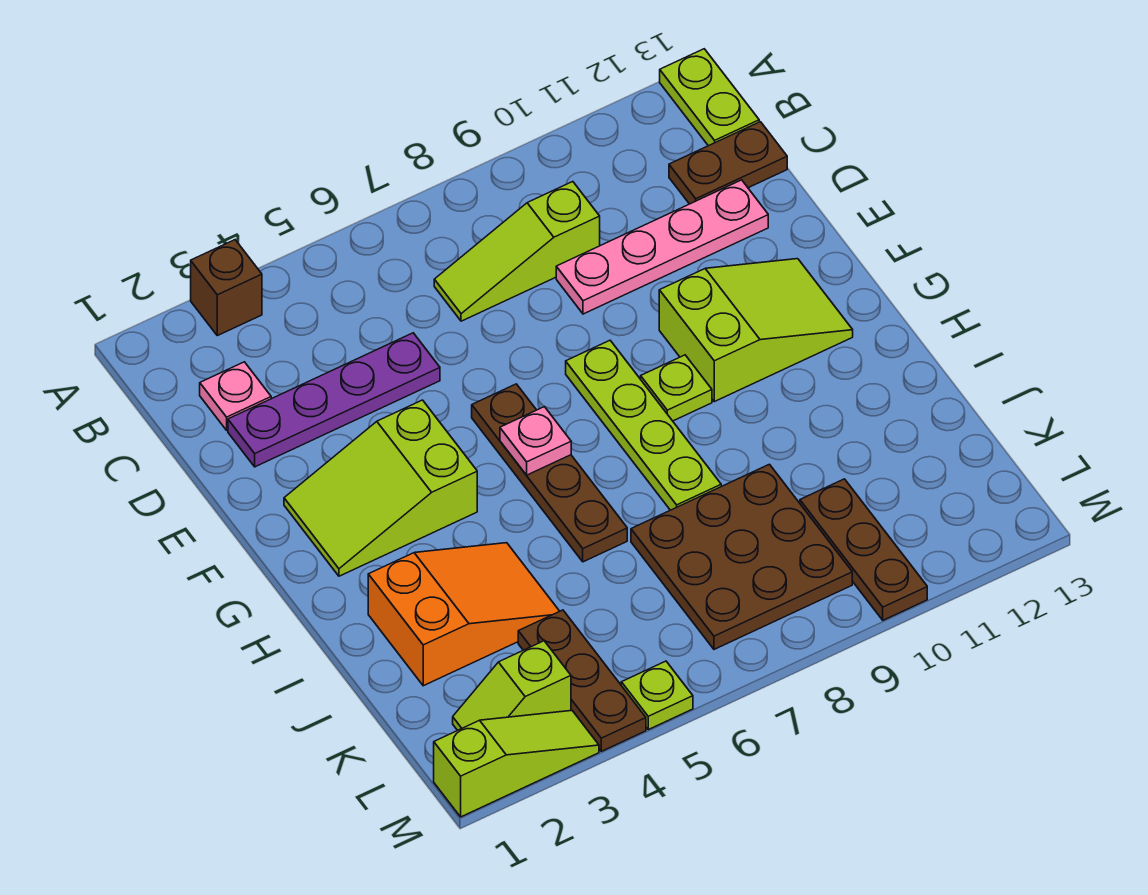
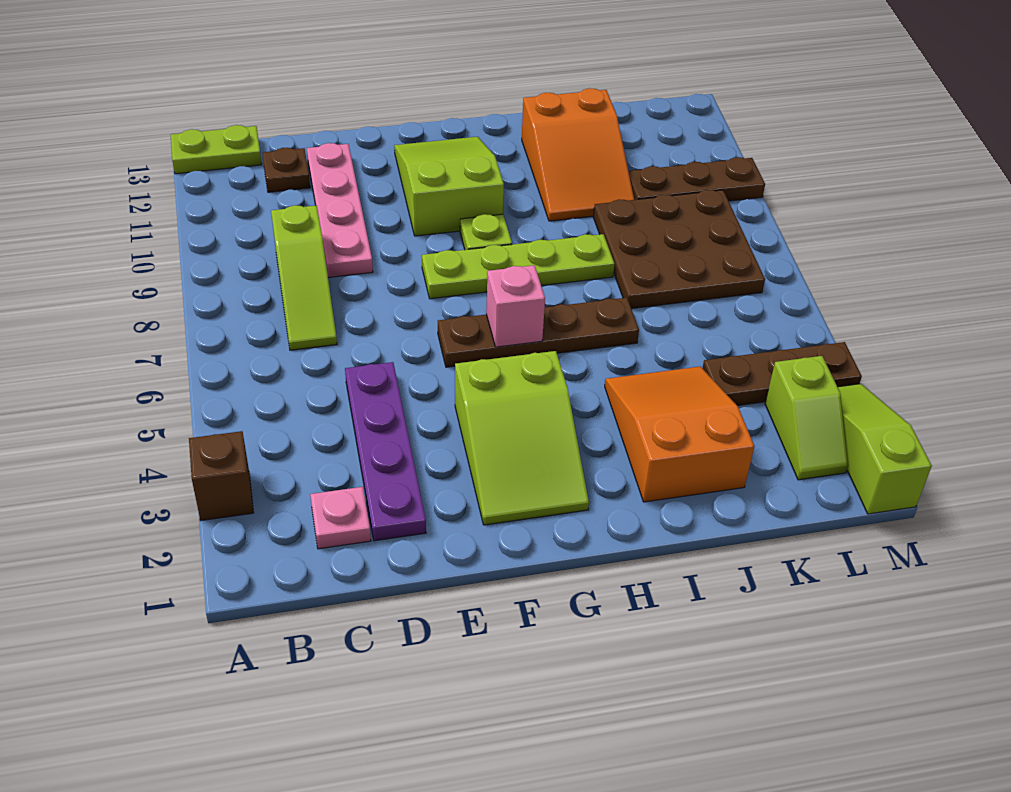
brown 1x2 plate [669,122,787,204] -> brown 1x1 plate [263,148,310,192]
pink 1x1 plate [500,407,571,475] -> pink 1x1 brick [486,265,545,347]
none -> orange 2x3 slope [522,88,634,221]
lime 1x1 plate [621,661,693,730] -> none

